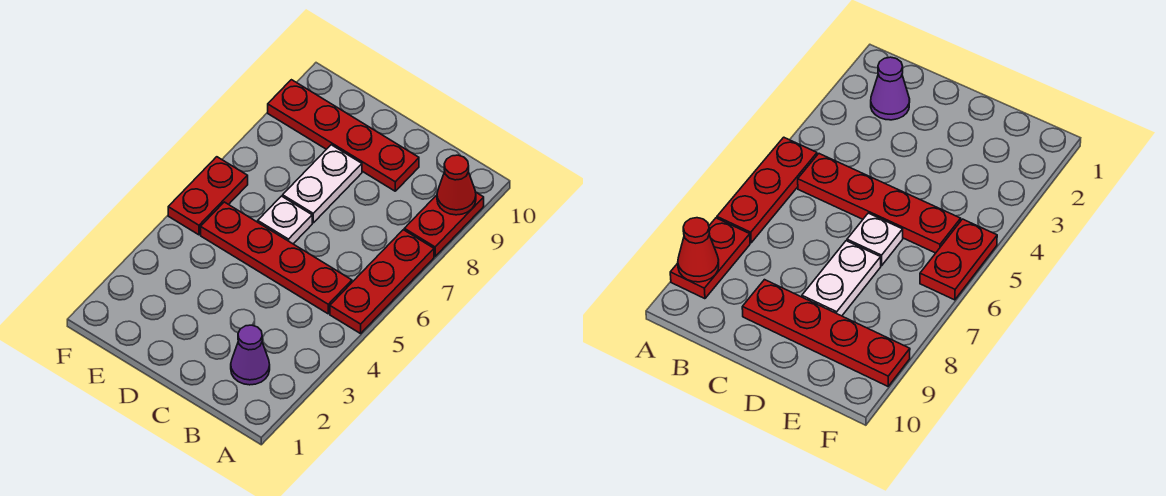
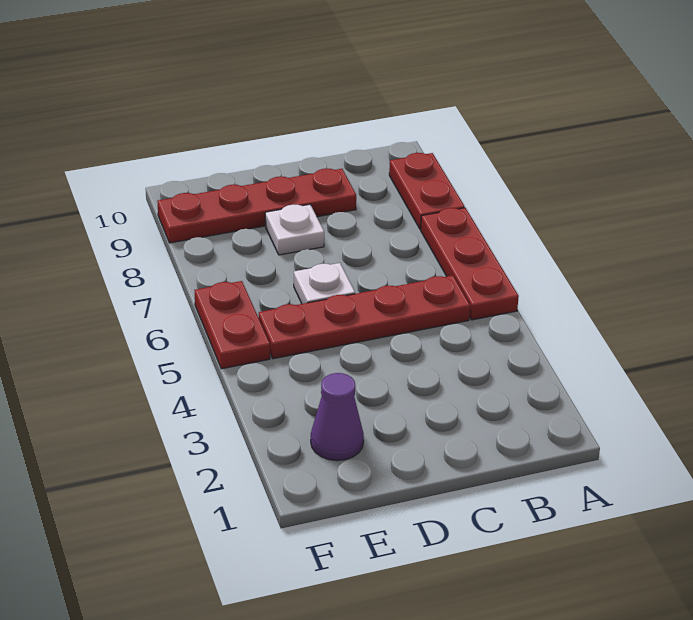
red 1x1 cone [437,155,476,215] -> none
purple 1x1 cone [231,325,270,385] -> purple 1x1 cone moved to [311,373,364,461]
white 1x2 plate [283,145,362,223] -> white 1x1 plate [265,204,324,255]

